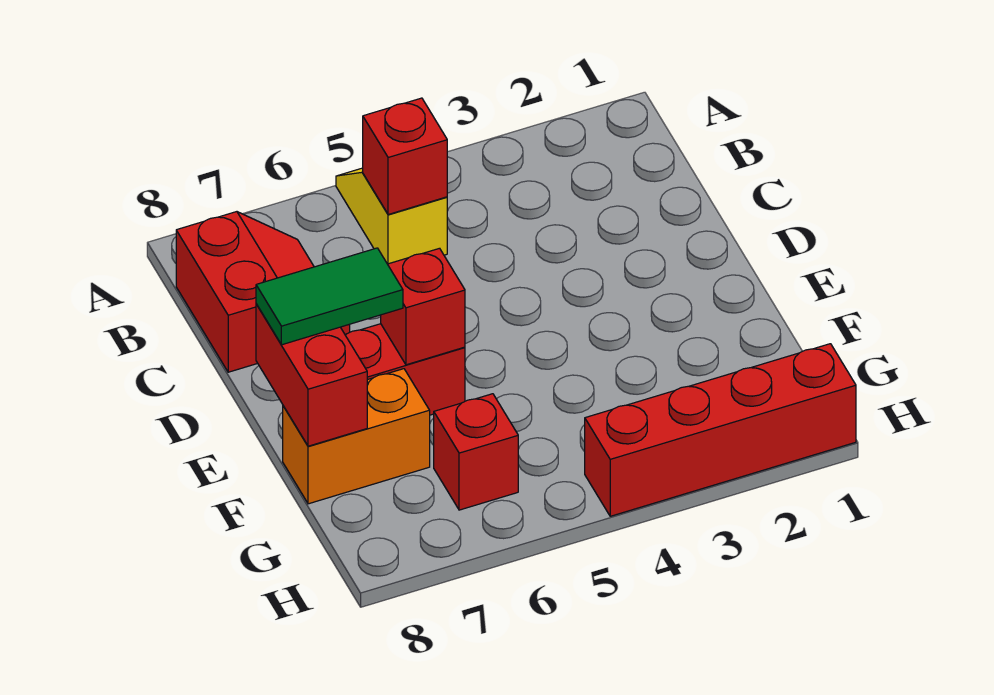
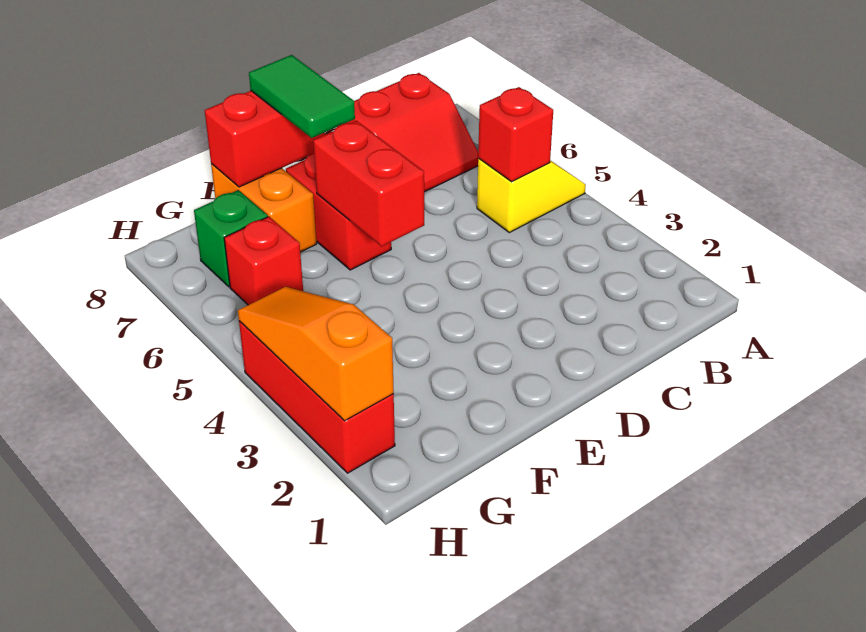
red 1x1 brick [381,248,465,365] -> red 1x2 brick [313,121,424,246]
none -> green 1x1 brick [194,190,268,287]
red 1x4 brick [585,344,856,516] -> red 1x3 brick [239,321,395,473]
none -> orange 1x3 slope [238,287,394,421]

